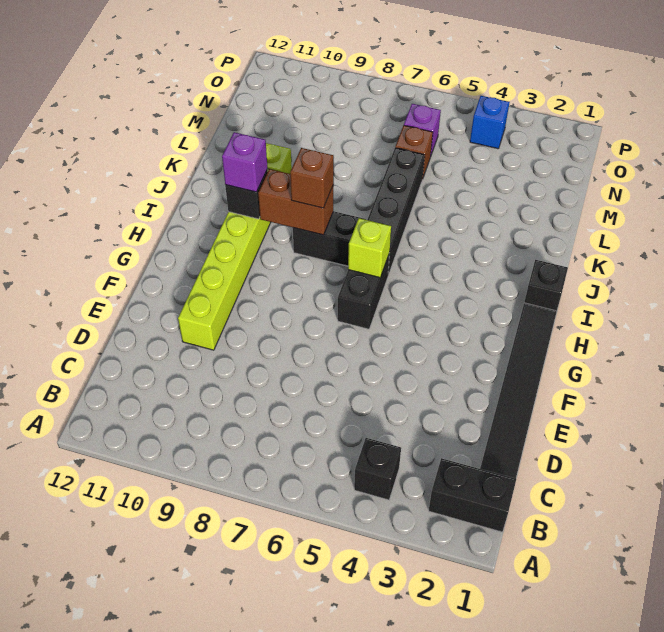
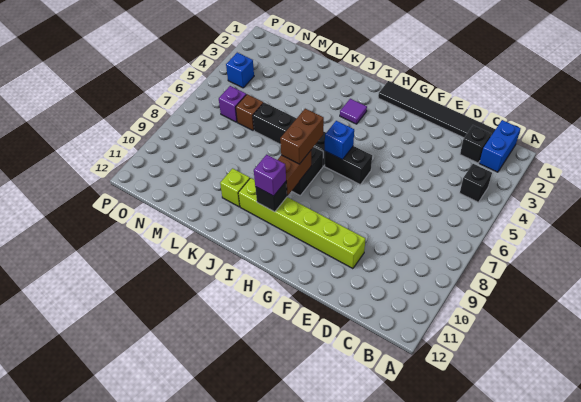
black 1x2 brick [429,458,516,532] -> blue 1x2 brick [479,120,521,172]
lime 1x1 brick [348,218,391,277] -> blue 1x1 brick [325,121,354,160]
black 1x1 brick [524,260,568,311] -> black 1x1 brick moved to [460,125,491,163]
none -> purple 1x1 tile [340,99,367,124]
brown 1x1 brick [290,148,334,208] -> brown 1x2 brick [280,109,324,164]

